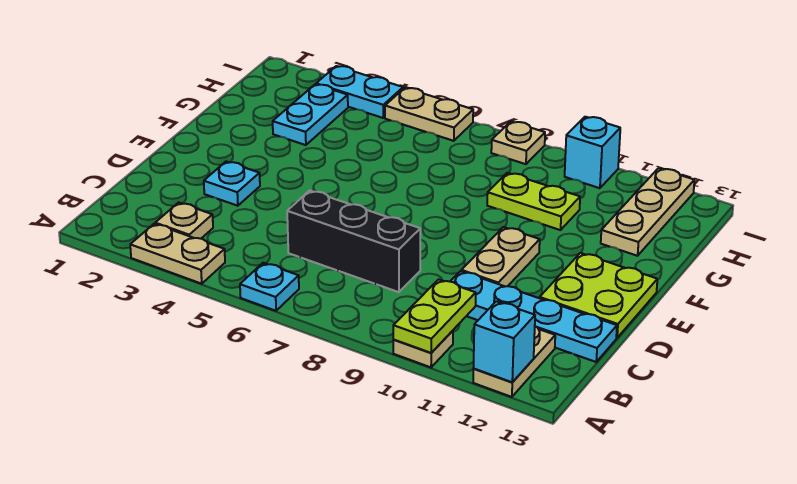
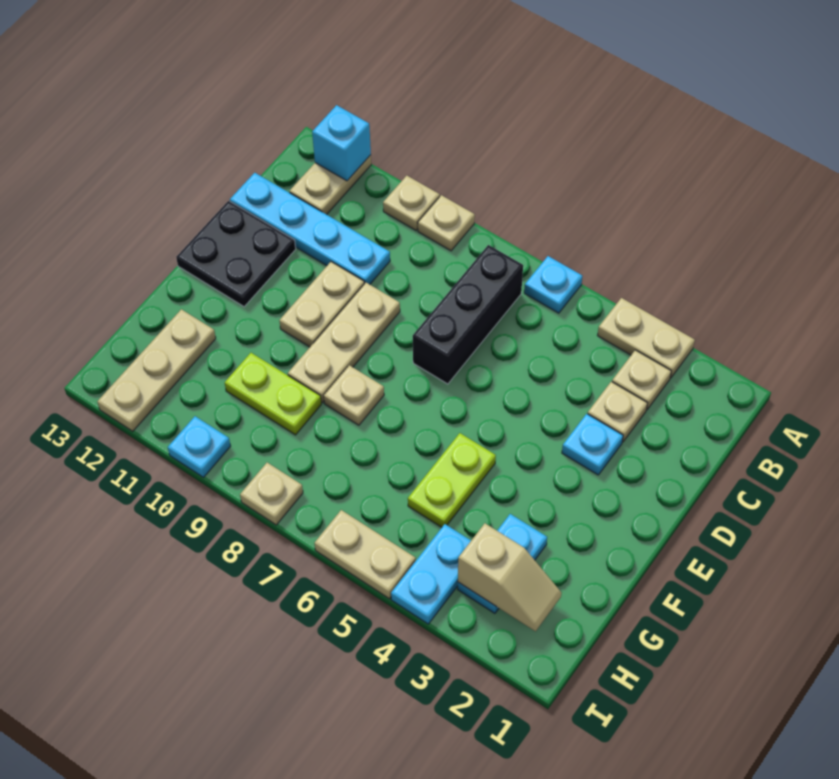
none -> tan 1x1 plate [418,195,475,251]
lime 1x2 plate [393,279,476,353] -> lime 1x2 plate moved to [408,433,496,527]
none -> tan 1x1 plate [588,382,648,442]
black 1x3 brick [287,191,420,292] -> black 1x3 brick turned to [413,245,523,384]
none -> tan 1x3 plate [288,283,400,403]
lime 2x2 plate [540,253,657,338] -> black 2x2 plate [176,201,296,307]
none -> tan 1x1 plate [324,365,384,425]
none -> tan 1x2 slope [458,523,562,631]
cyan 1x2 plate [316,66,403,118] -> cyan 1x2 plate turned to [391,524,471,624]
cyan 1x1 brick [565,117,620,188] -> cyan 1x1 plate [168,416,230,477]

